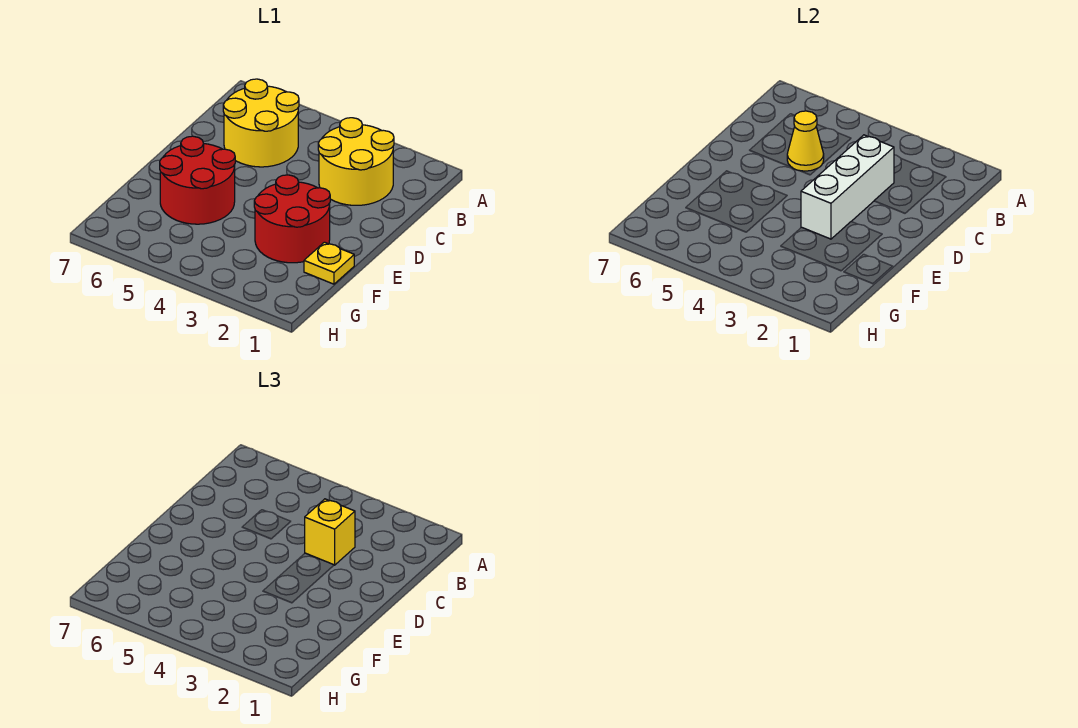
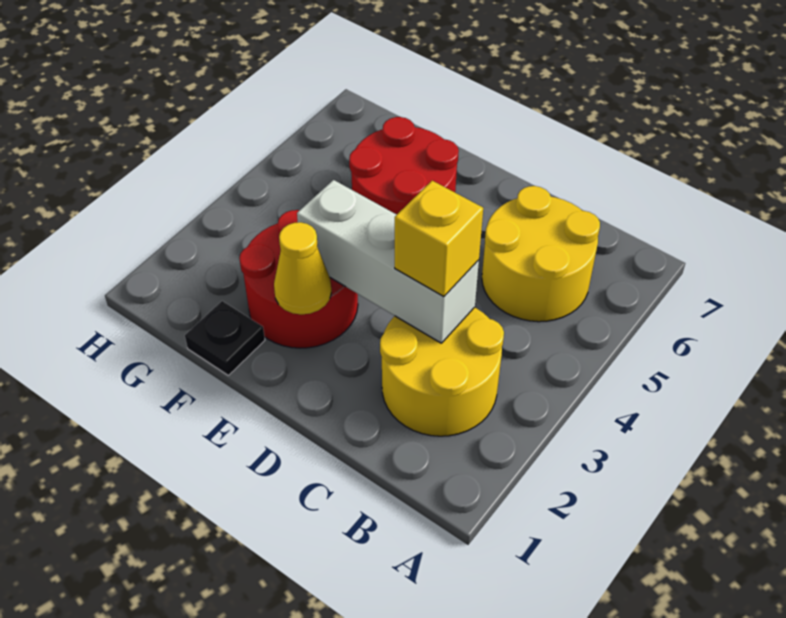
yellow 1x1 cone [787,111,824,171] -> yellow 1x1 cone moved to [274,222,331,315]
yellow 1x1 plate [304,242,354,284] -> black 1x1 plate [185,301,265,375]

